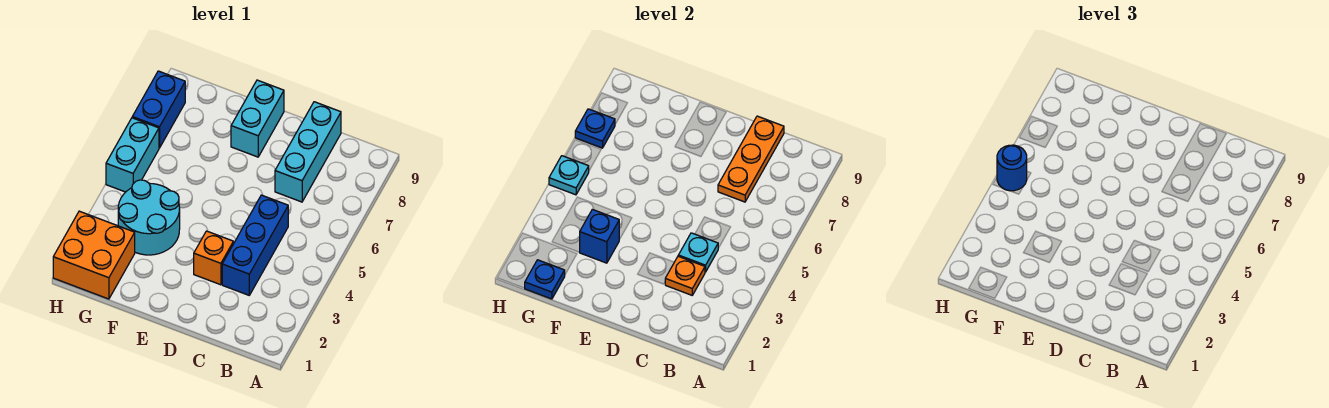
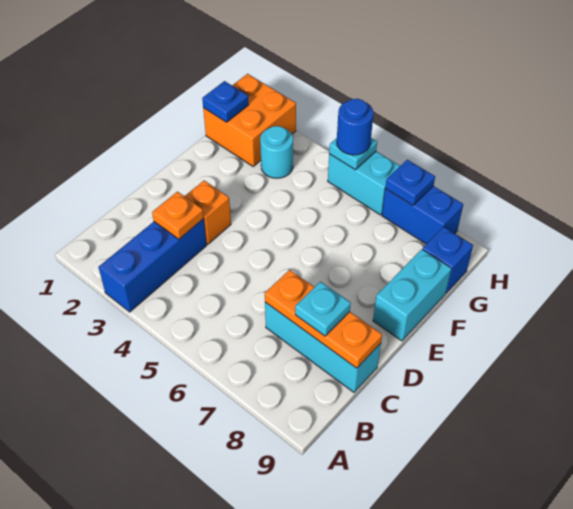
blue 1x3 brick [222,195,288,295] -> blue 1x3 brick turned to [99,219,207,312]
cyan 1x1 plate [678,233,718,272] -> cyan 1x1 plate moved to [295,282,351,336]
cyan 1x2 brick [231,80,284,157] -> cyan 1x2 brick turned to [373,249,451,341]
cyan 2x2 round brick [118,180,180,255] -> cyan 1x1 round brick [260,126,293,178]
blue 1x1 brick [580,209,620,263] -> blue 1x1 brick moved to [422,227,473,293]

